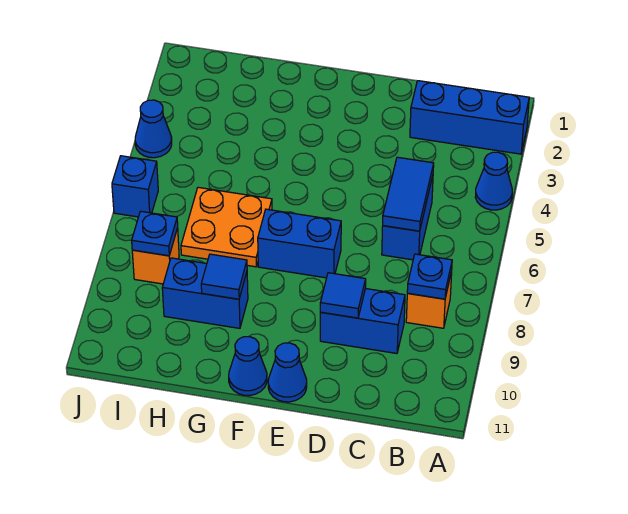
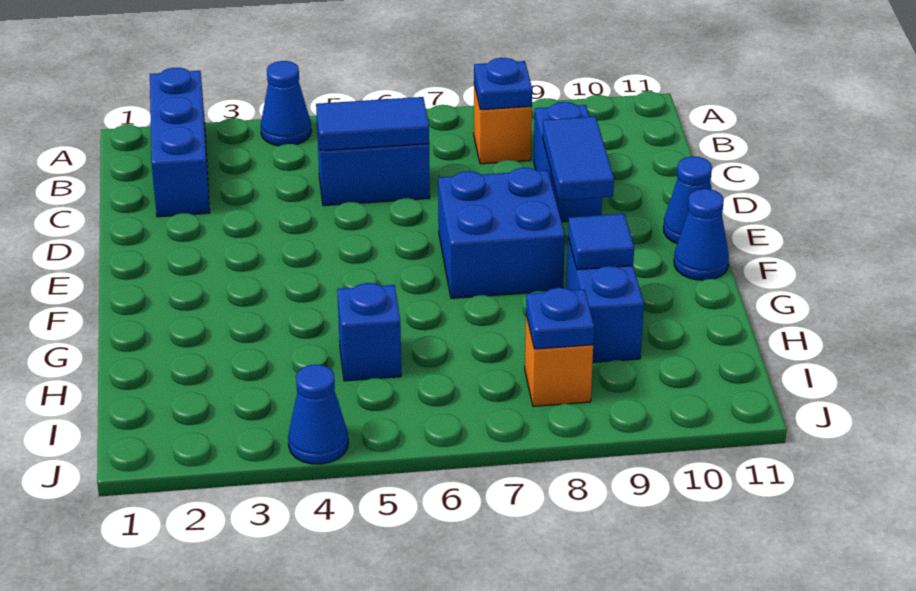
blue 1x1 tile [320,273,366,318] -> blue 1x2 tile [543,117,614,200]
blue 1x2 brick [258,209,341,278] -> blue 2x2 brick [438,168,565,298]
orange 2x2 plate [181,187,272,267] -> none
blue 1x1 brick [112,156,158,217] -> blue 1x1 brick moved to [337,283,401,381]

